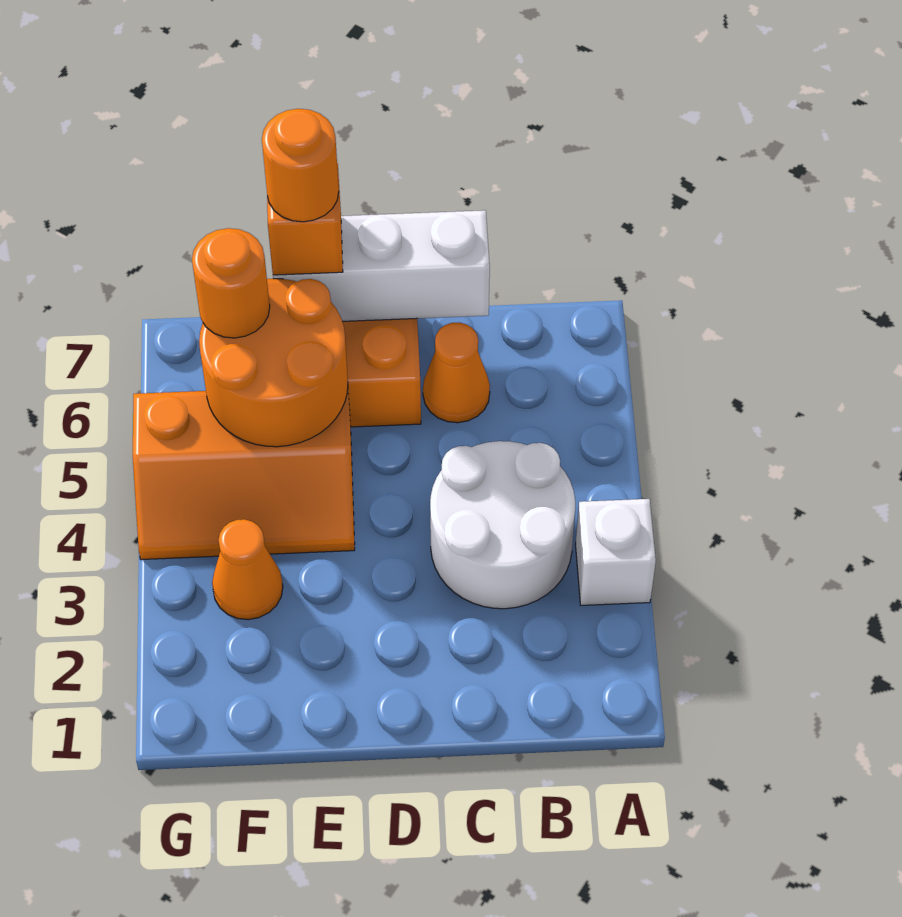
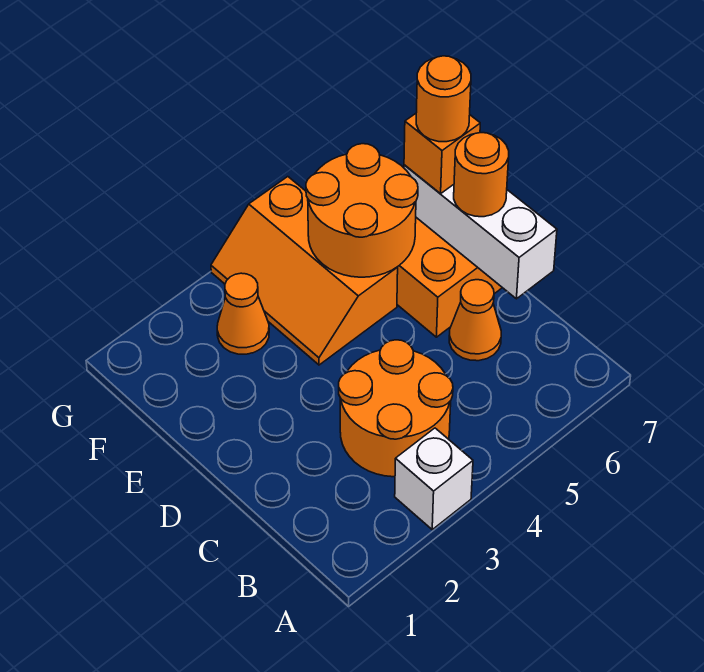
white 2x2 round brick [430,441,575,609] -> orange 2x2 round brick [339,340,453,477]
orange 1x1 round brick [192,228,270,338] -> orange 1x1 round brick moved to [454,133,509,217]

